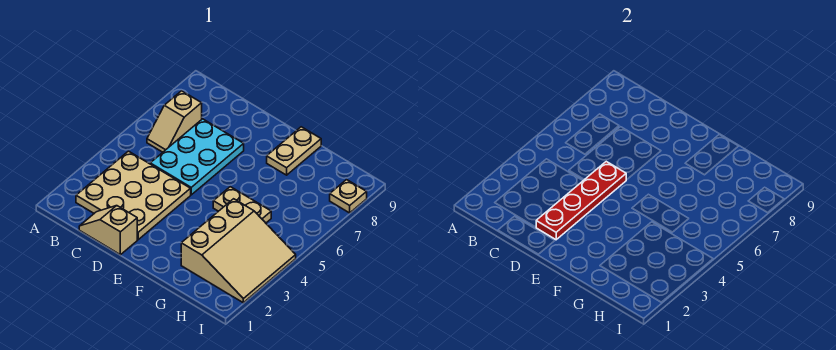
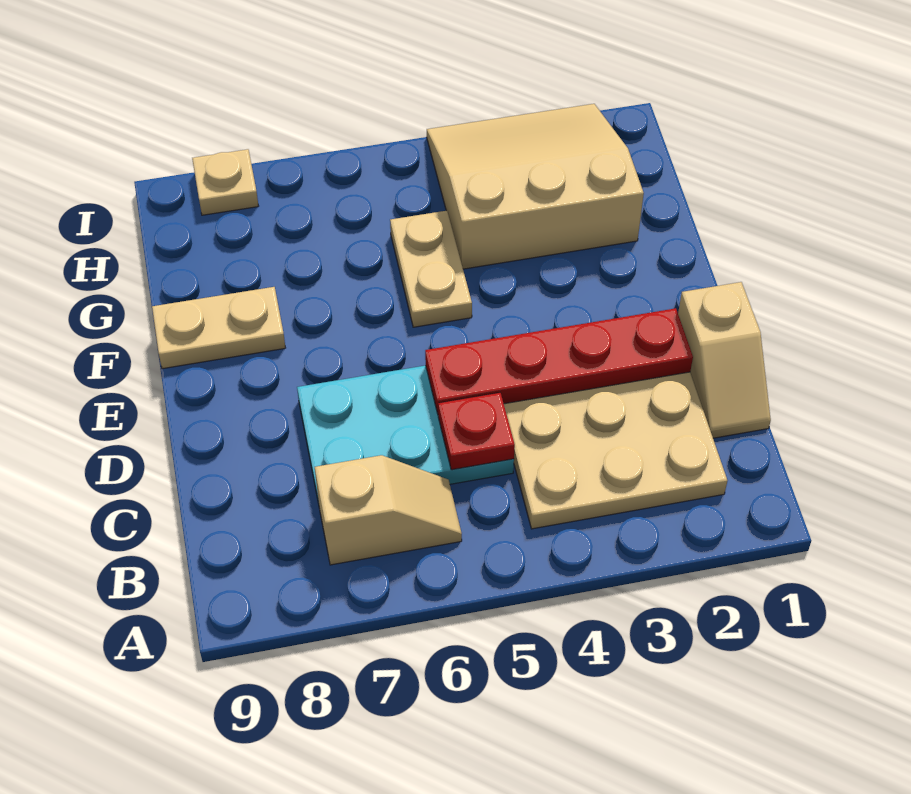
none -> red 1x1 plate [438,393,515,470]

